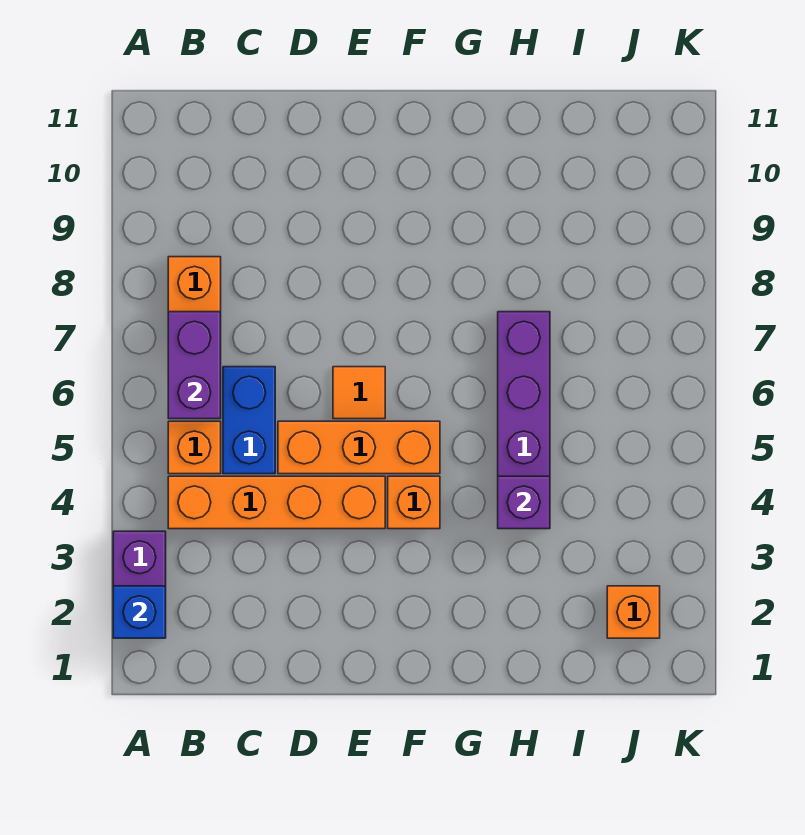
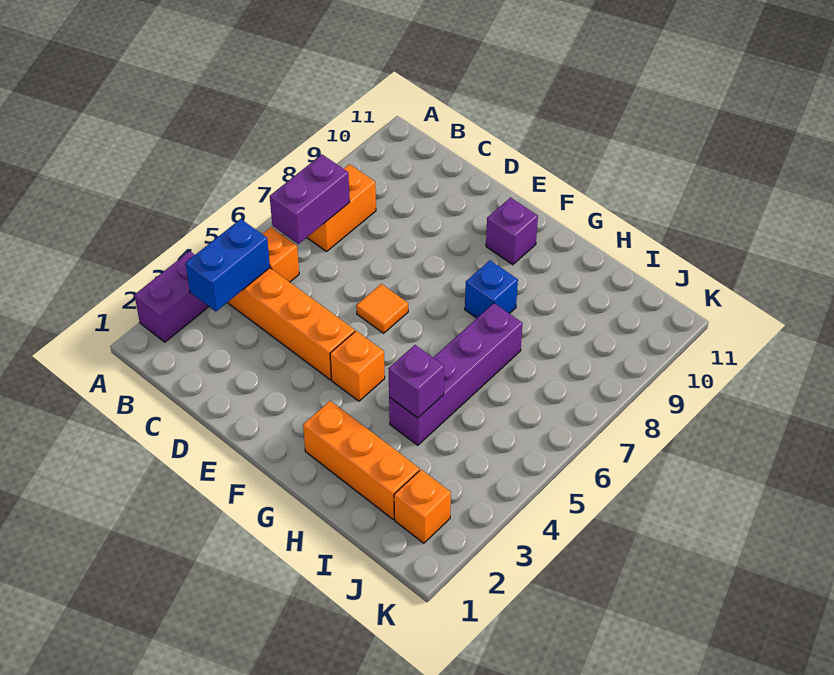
blue 1x1 brick [113,586,166,638] -> blue 1x1 brick moved to [465,260,518,318]
blue 1x2 brick [223,367,275,474] -> blue 1x2 brick moved to [186,219,270,312]
orange 1x3 brick [278,421,440,474] -> orange 1x3 brick moved to [303,401,420,519]
none -> purple 1x1 brick [486,198,538,265]

